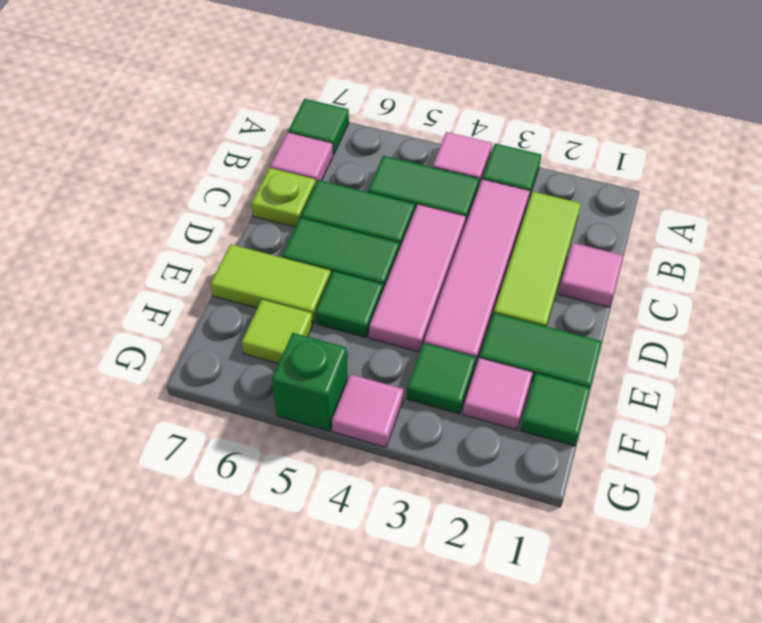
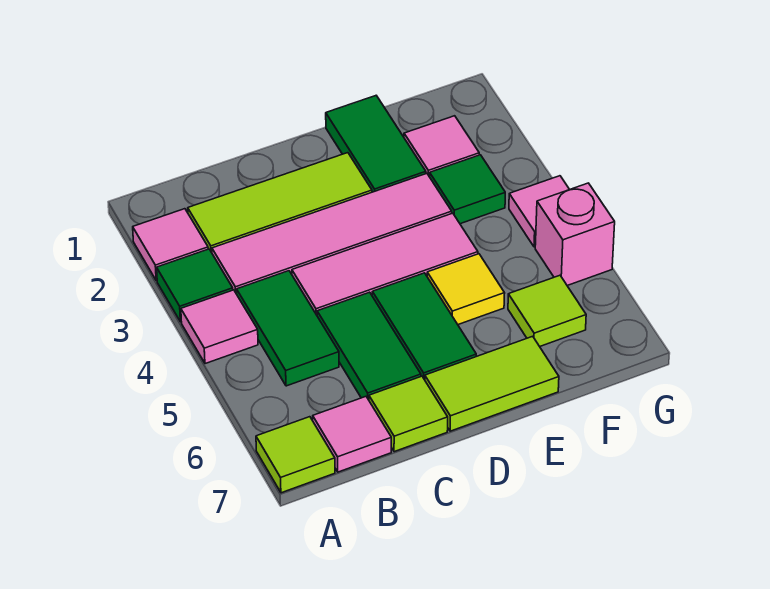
green 1x1 tile [288,99,349,155] -> lime 1x1 tile [256,417,335,493]
pink 1x1 tile [559,243,623,307] -> pink 1x1 tile moved to [133,209,208,281]
lime 1x1 plate [251,168,316,227] -> lime 1x1 tile [369,376,448,452]
green 1x1 tile [315,271,383,337] -> yellow 1x1 tile [427,254,505,324]
lime 1x2 tile [211,244,331,323] -> lime 1x2 tile turned to [425,336,559,431]
green 1x1 tile [520,373,590,446] -> none
green 1x1 brick [272,333,348,431] -> pink 1x1 brick [535,183,615,286]

